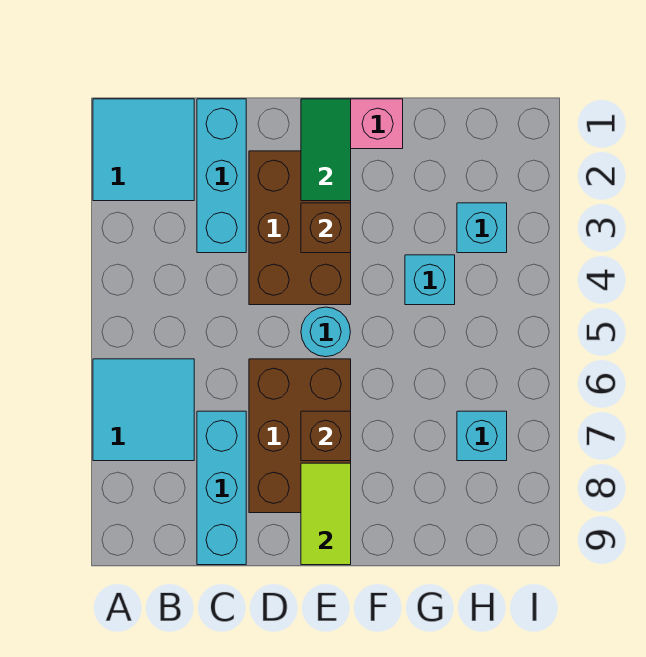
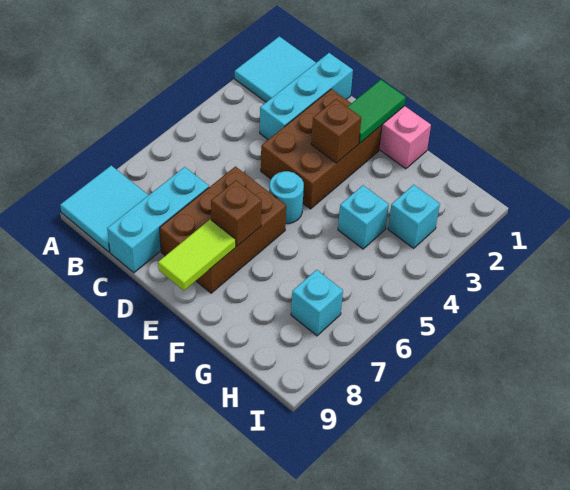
cyan 2x2 tile [93,359,194,461] -> cyan 2x2 tile moved to [60,166,148,252]

